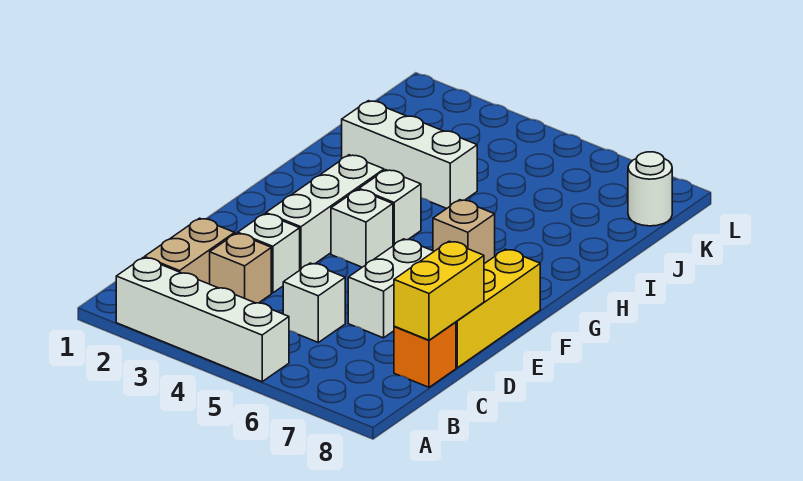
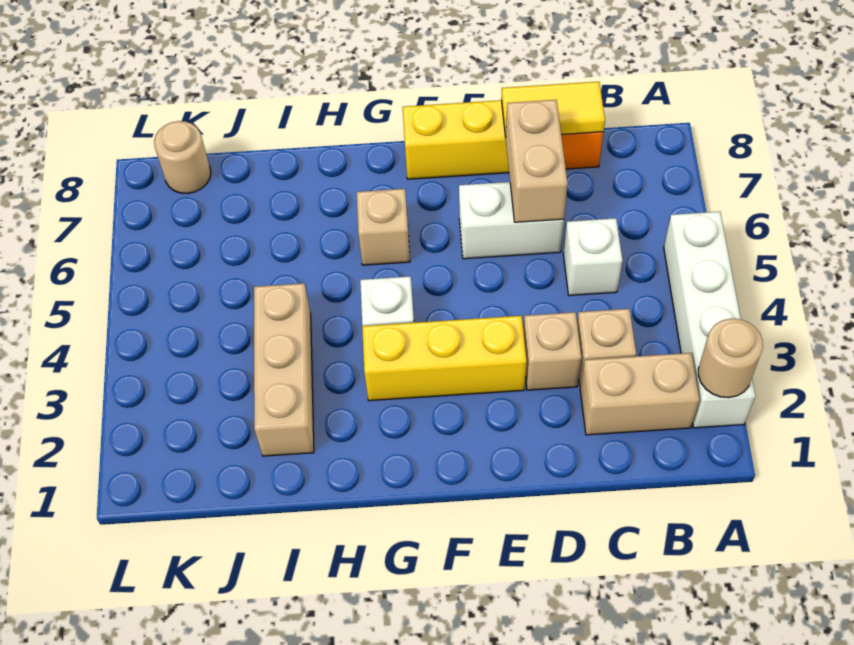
none -> tan 1x1 round brick [698,319,763,398]
yellow 1x2 brick [394,241,484,340] -> yellow 1x2 tile [501,82,605,138]
white 1x1 brick [238,214,300,293] -> tan 1x1 brick [523,312,581,390]
none -> tan 1x2 brick [506,100,568,222]
white 1x3 brick [266,155,384,270] -> yellow 1x3 brick [362,316,527,401]
white 1x1 brick [331,189,393,267] -> none
white 1x3 brick [342,101,477,209] -> tan 1x3 brick [254,283,314,456]
white 1x1 round brick [628,152,672,226] -> tan 1x1 round brick [154,121,211,194]

